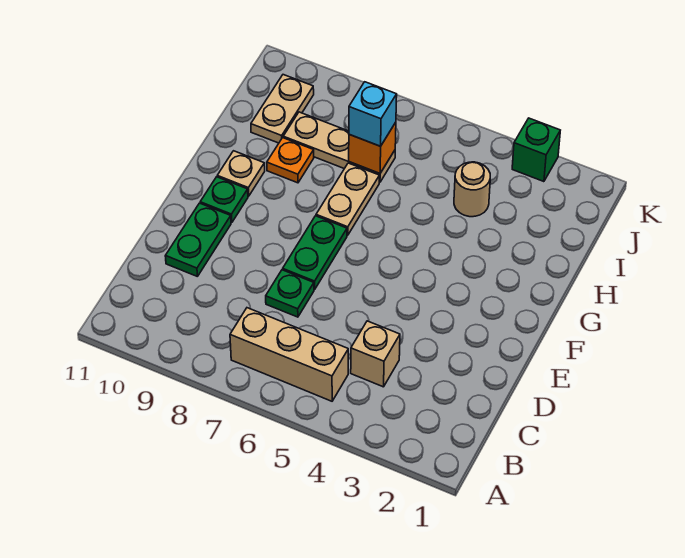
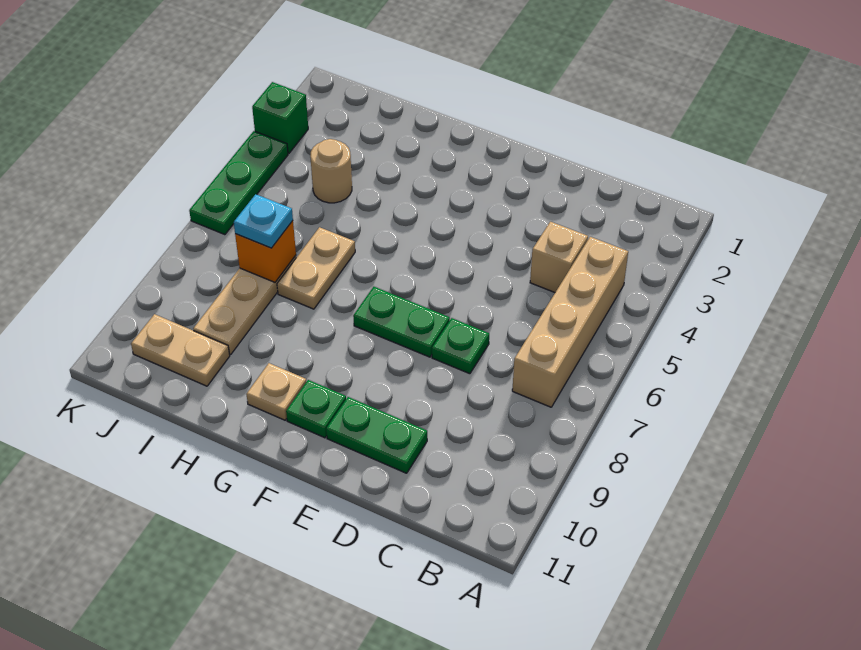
tan 1x3 brick [230,308,348,401] -> tan 1x4 brick [512,237,628,407]
tan 1x2 plate [316,163,379,235] -> tan 1x2 plate turned to [277,227,355,309]
orange 1x1 plate [267,138,314,183] -> none
cyan 1x1 brick [349,82,397,146] -> cyan 1x1 plate [234,194,293,248]
none -> green 1x3 plate [189,131,288,235]

